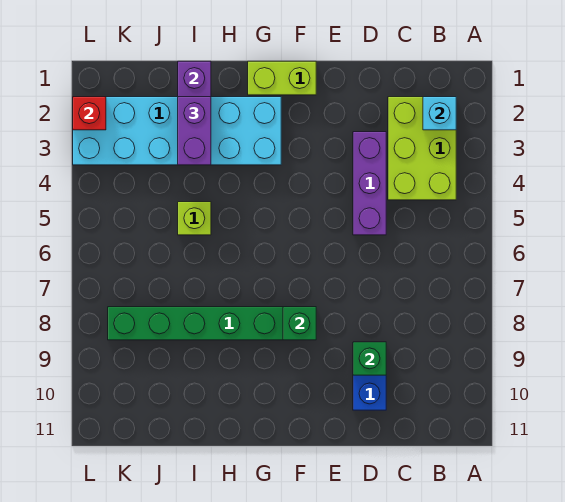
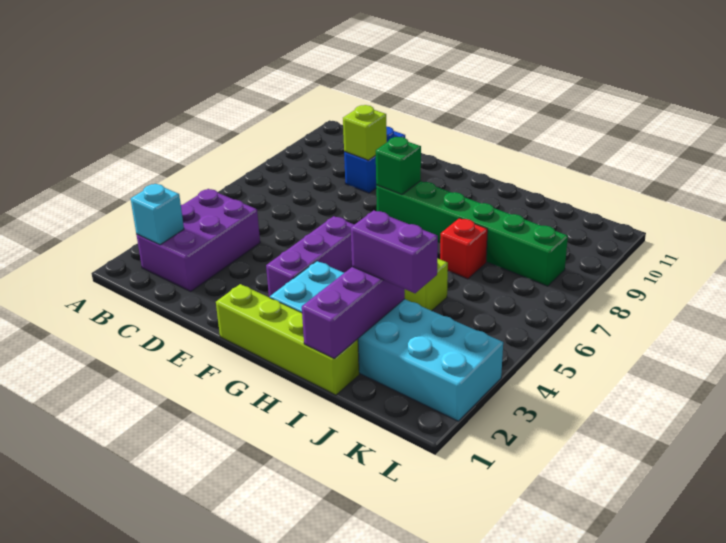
lime 2x3 brick [388,97,456,200] -> purple 2x3 brick [136,189,260,291]
purple 1x3 brick [353,132,386,235] -> purple 1x3 brick moved to [266,216,354,298]
green 1x1 brick [353,342,386,375] -> lime 1x1 brick [343,105,387,160]
lime 1x2 brick [248,61,316,95] -> lime 1x4 brick [216,284,359,395]
purple 1x2 brick [178,97,211,165] -> purple 1x2 brick turned to [351,210,438,293]
red 1x1 brick [73,97,106,130] -> red 1x1 brick moved to [440,218,488,279]

